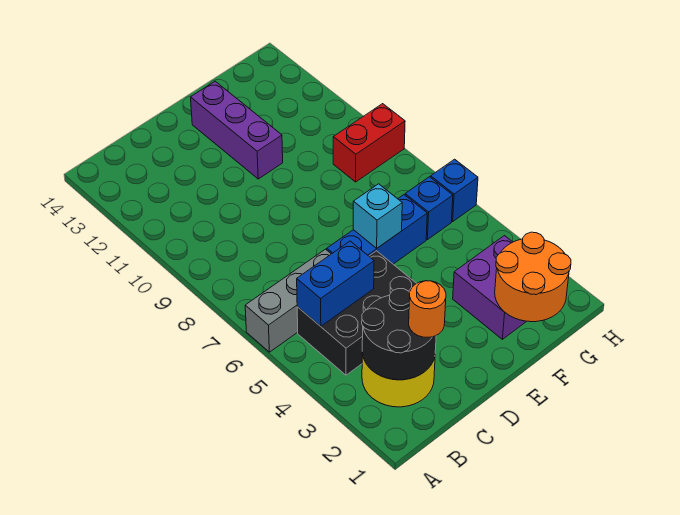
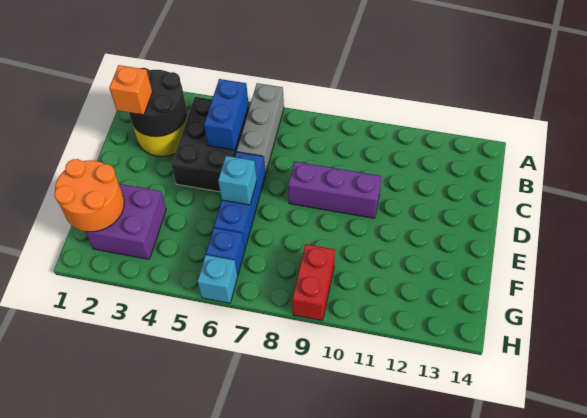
orange 1x1 round brick [409,281,446,337] -> orange 1x1 brick [109,65,152,115]
purple 1x3 brick [191,81,283,179] -> purple 1x3 brick moved to [288,161,382,218]
blue 1x1 brick [431,159,478,222] -> cyan 1x1 brick [197,255,238,303]

